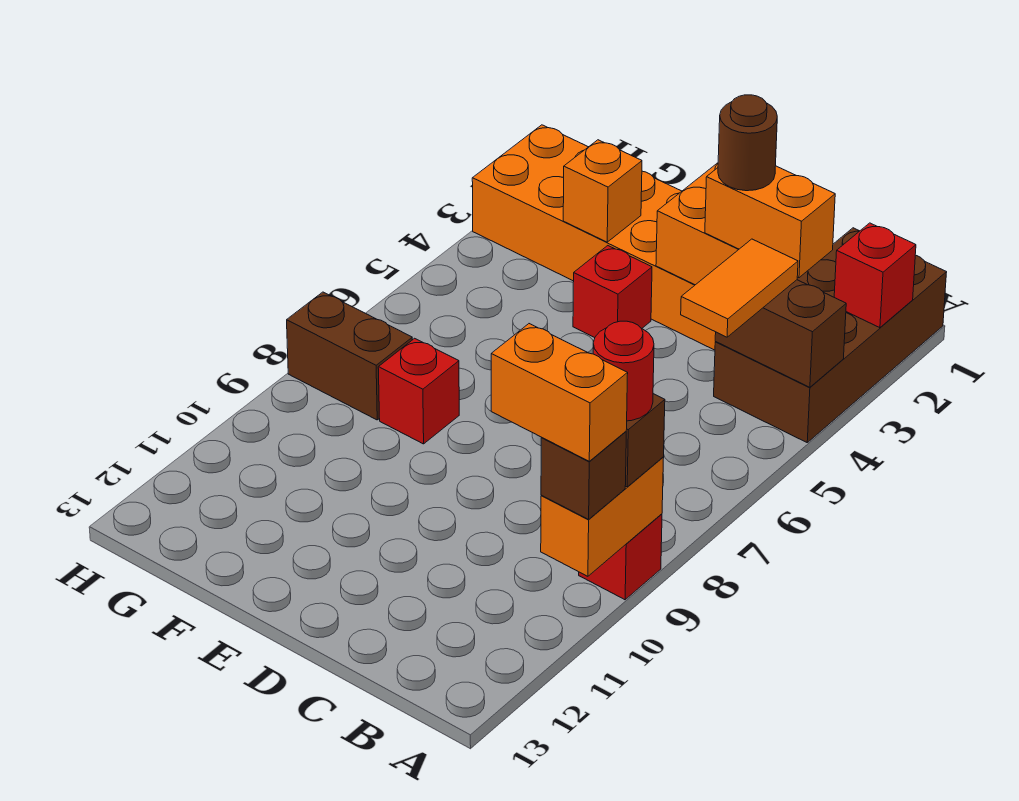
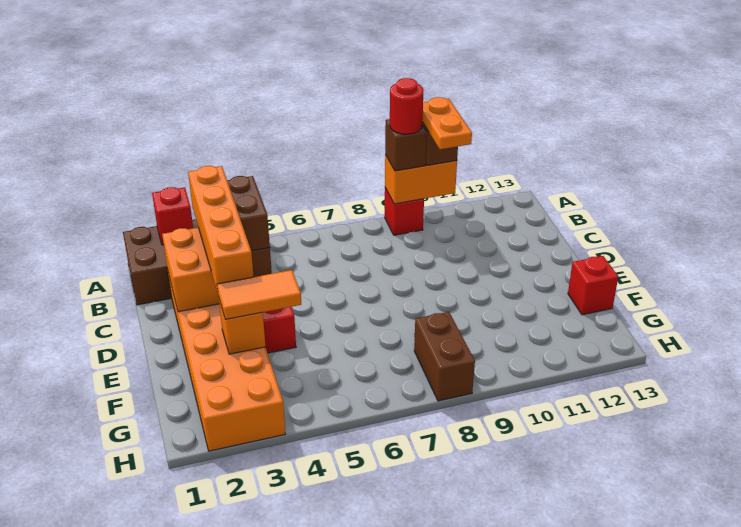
orange 1x2 brick [491,324,628,461] -> orange 1x2 plate [422,97,472,149]
orange 1x2 brick [705,166,835,278] -> orange 1x4 brick [188,166,254,292]
orange 1x2 tile [681,239,798,337] -> orange 1x2 tile moved to [217,270,301,319]
brown 1x1 round brick [718,95,777,191] -> none
red 1x1 brick [378,338,459,444] -> red 1x1 brick moved to [568,256,618,315]

